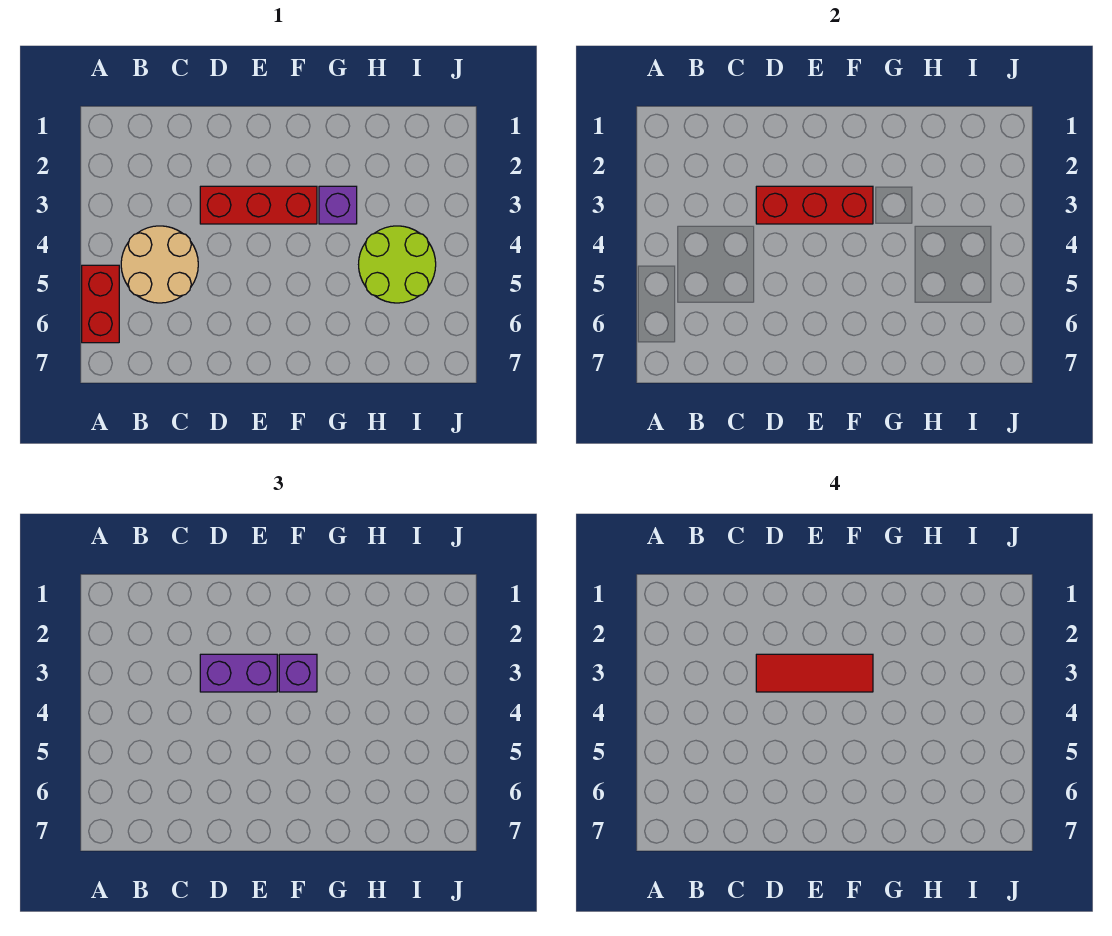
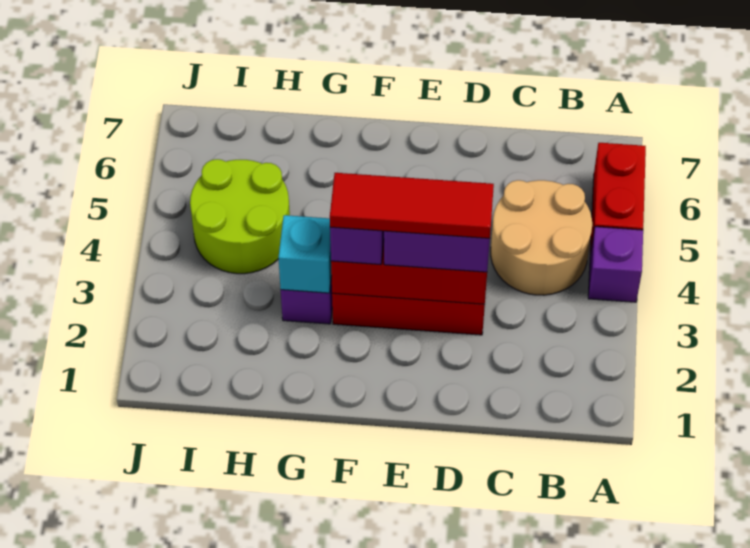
none -> purple 1x1 brick [588,227,643,302]
none -> cyan 1x1 brick [278,215,332,293]

